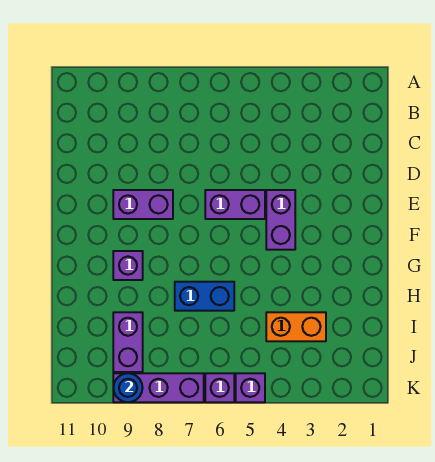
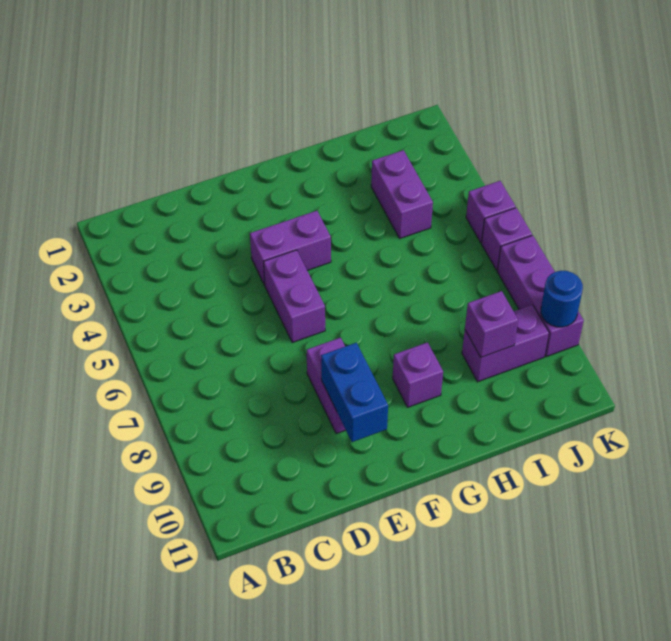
blue 1x2 brick [175,282,234,311] -> blue 1x2 brick moved to [321,343,388,442]
orange 1x2 brick [266,312,326,341] -> purple 1x2 brick [371,150,433,238]
none -> purple 1x1 brick [465,291,518,357]

